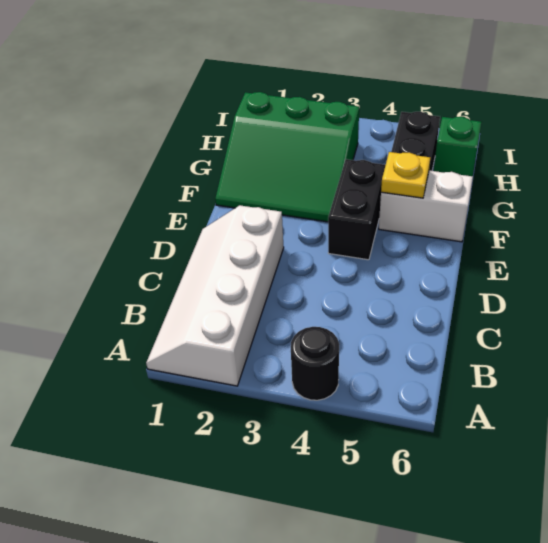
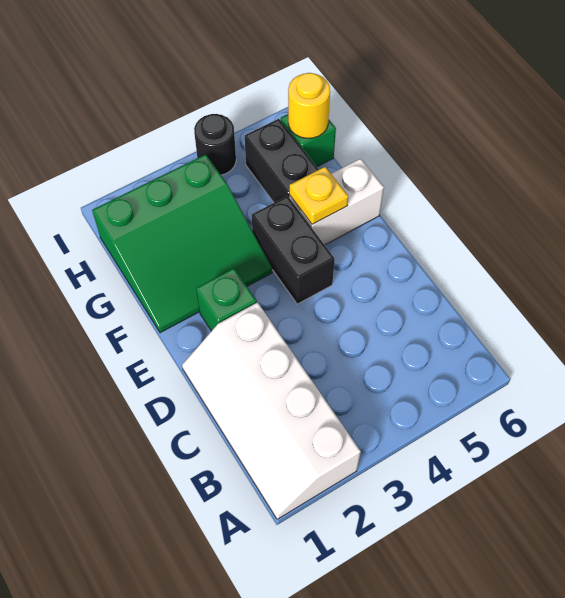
black 1x1 round brick [291,327,339,400] -> black 1x1 round brick moved to [194,114,236,175]
none -> green 1x1 brick [196,268,257,331]
none -> yellow 1x1 round brick [288,73,330,138]

